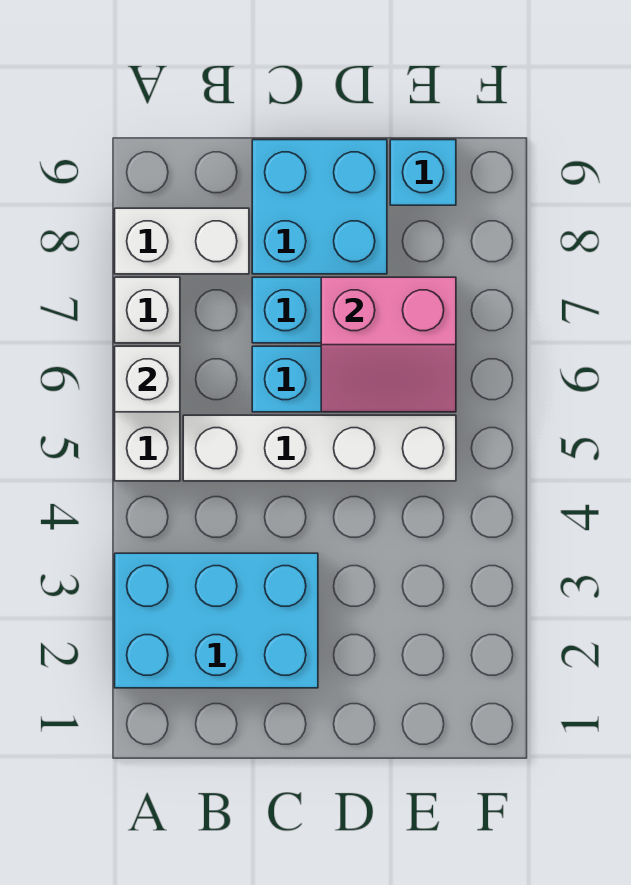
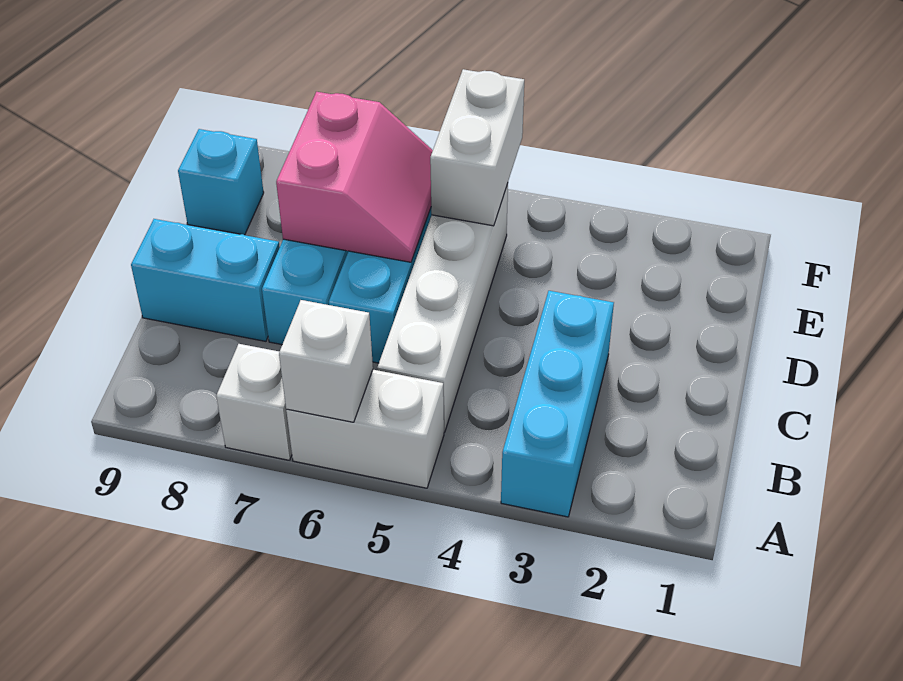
cyan 2x3 brick [115,553,318,688] -> cyan 1x3 brick [501,291,614,517]
white 1x2 brick [115,208,249,274] -> white 1x2 brick moved to [430,69,524,226]
cyan 2x2 brick [252,140,387,274] -> cyan 1x2 brick [131,219,280,341]

